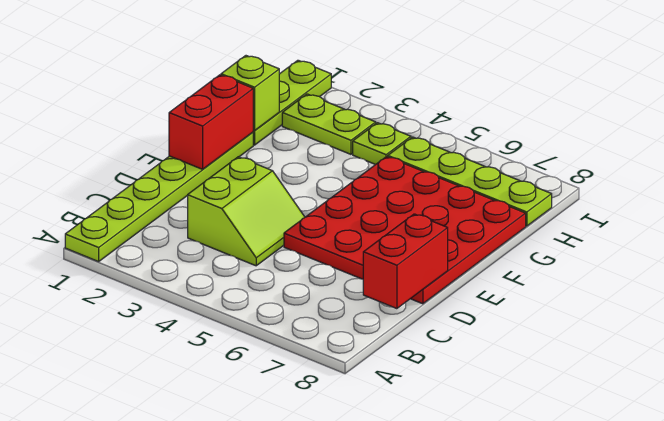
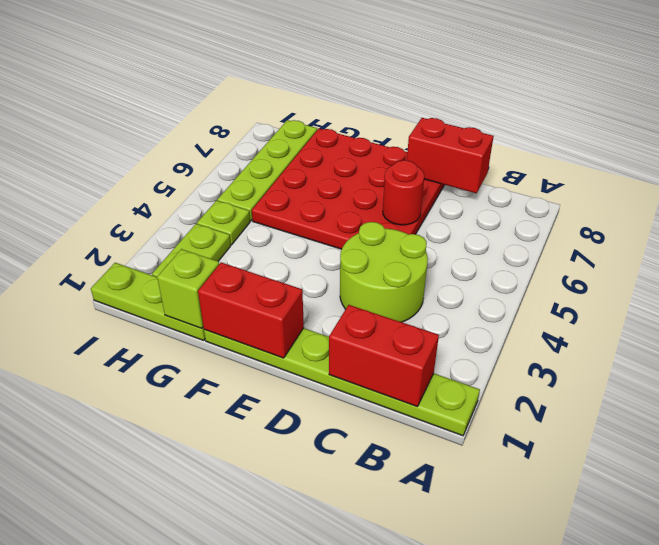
none -> red 1x2 brick [329,305,439,407]
lime 2x2 slope [188,157,305,266] -> lime 2x2 round brick [340,222,428,322]
none -> red 1x1 round brick [383,160,424,225]

